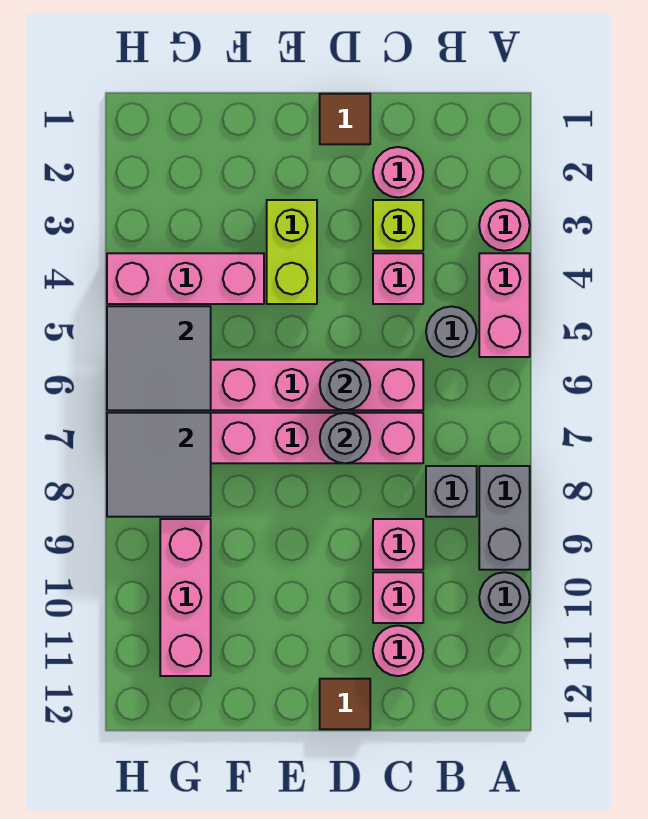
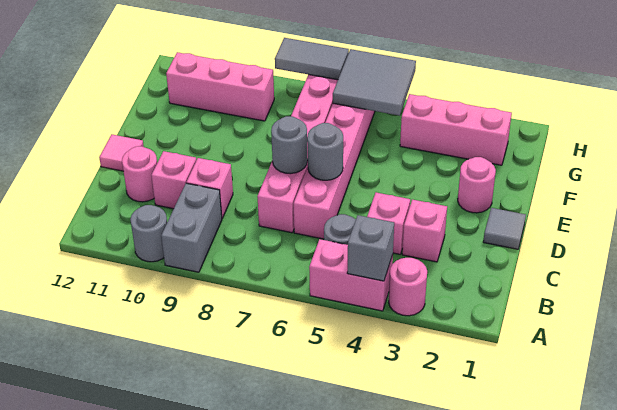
grey 1x2 brick [479,466,530,570] -> grey 1x2 brick turned to [161,183,222,272]
grey 1x1 brick [426,466,477,517] -> grey 1x1 brick moved to [347,215,394,281]
pink 1x1 round brick [373,147,423,198] -> pink 1x1 round brick moved to [458,157,496,213]
lime 1x1 brick [373,200,423,251] -> pink 1x1 brick [402,199,447,262]
brown 1x1 tile [320,94,370,144] -> grey 1x1 tile [483,208,526,249]
brown 1x1 tile [320,679,370,729] -> pink 1x1 tile [99,135,144,171]
lime 1x2 brick [267,200,317,304] -> none
pink 1x3 brick [107,253,264,304] -> pink 1x3 brick turned to [400,94,512,165]
grey 2x2 tile [107,413,211,517] -> grey 1x2 tile [275,38,349,80]

